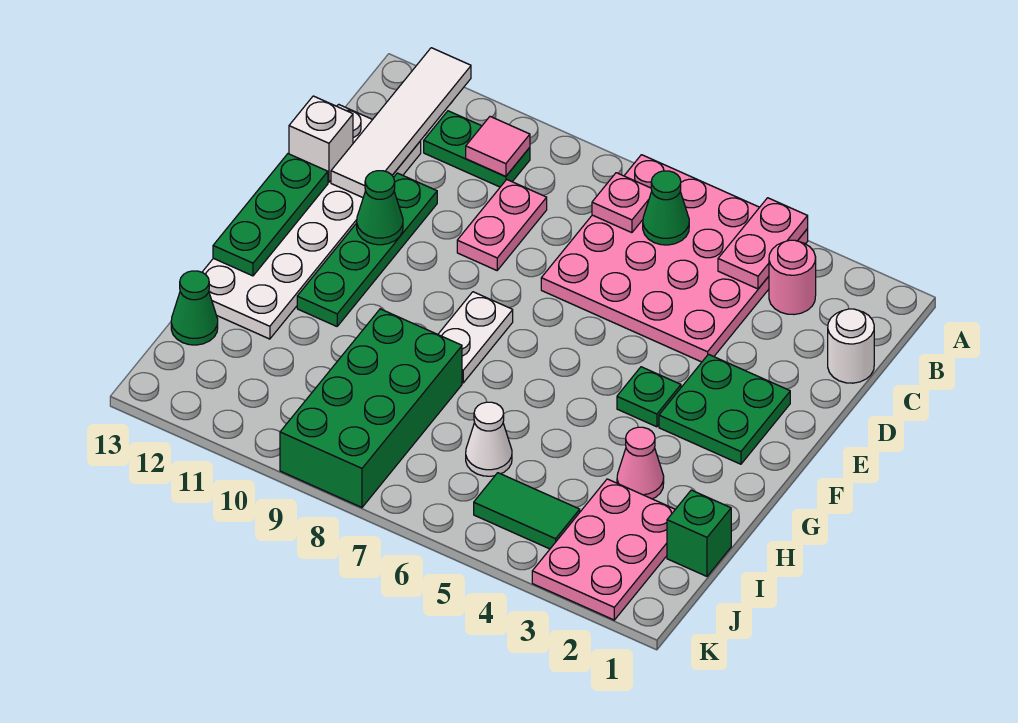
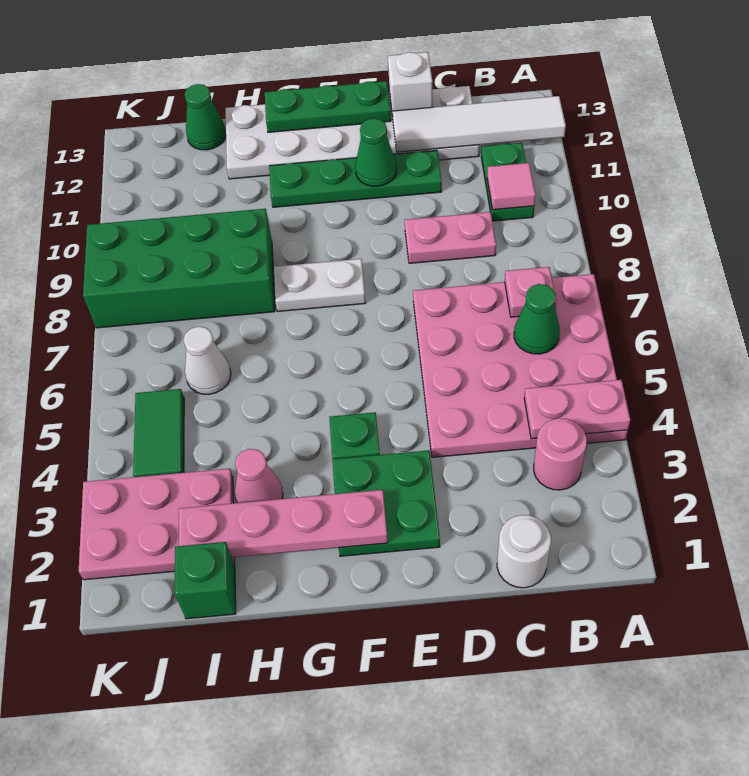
none -> pink 1x4 plate [179,490,388,558]

